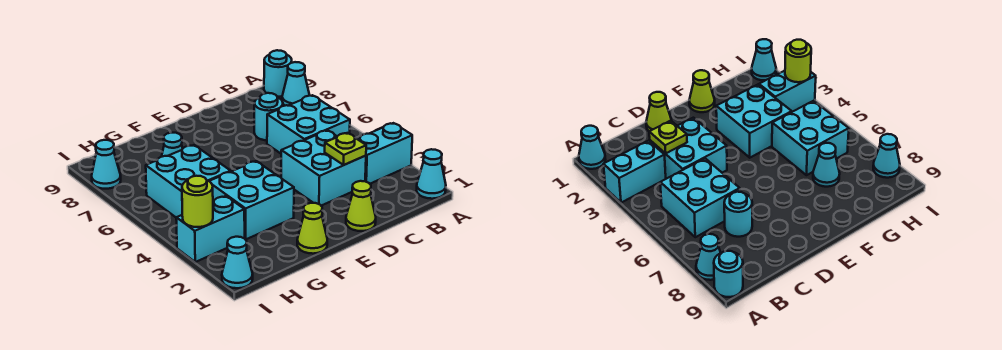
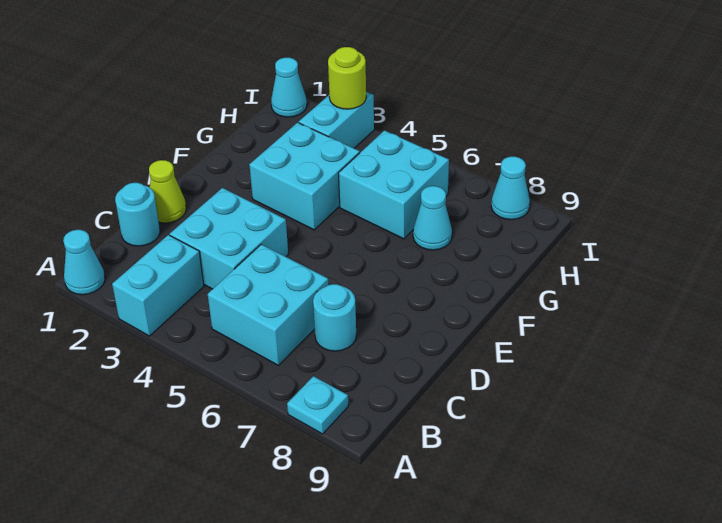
cyan 1x1 cone [282,62,310,106] -> cyan 1x1 plate [287,376,348,434]
cyan 1x1 round brick [264,50,292,97] -> cyan 1x1 round brick moved to [115,183,160,246]
lime 1x1 plate [325,133,366,165] -> none
lime 1x1 cone [297,203,327,254] -> none

